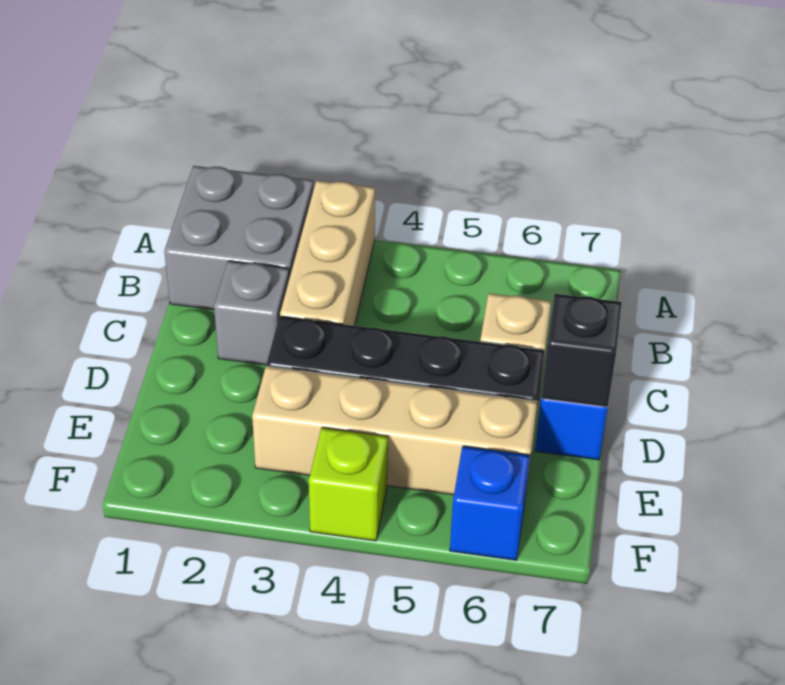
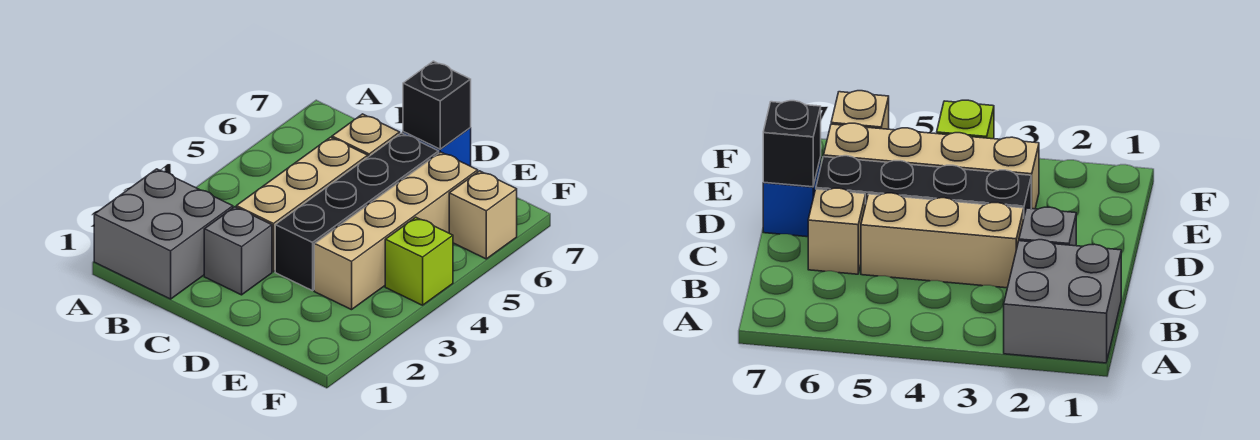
tan 1x3 brick [280,181,375,326] -> tan 1x3 brick turned to [236,137,368,272]
blue 1x1 brick [450,446,530,560] -> tan 1x1 brick [449,171,517,259]

